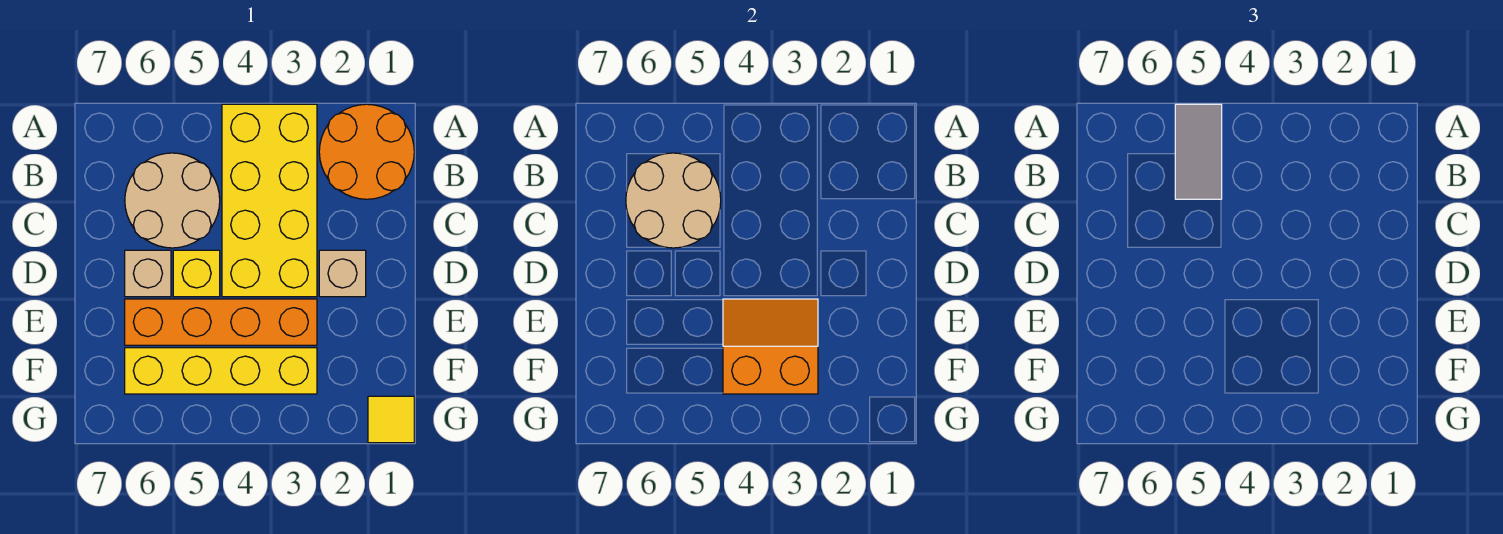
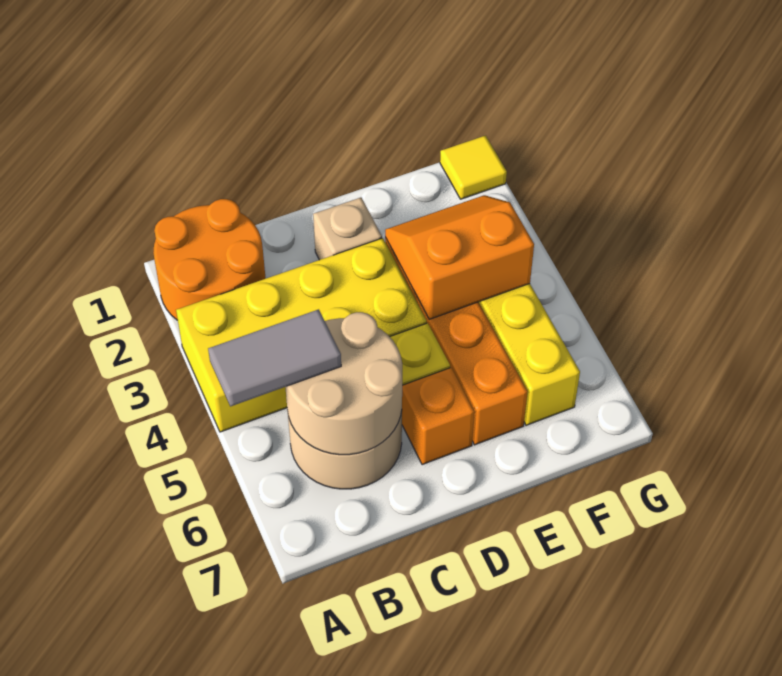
tan 1x1 brick [125,250,171,297] -> orange 1x1 brick [402,368,474,465]
orange 2x2 slope [723,299,818,394] -> orange 2x2 slope turned to [385,195,534,319]

